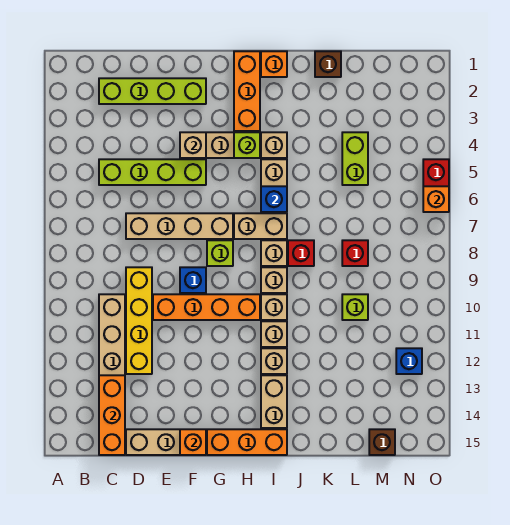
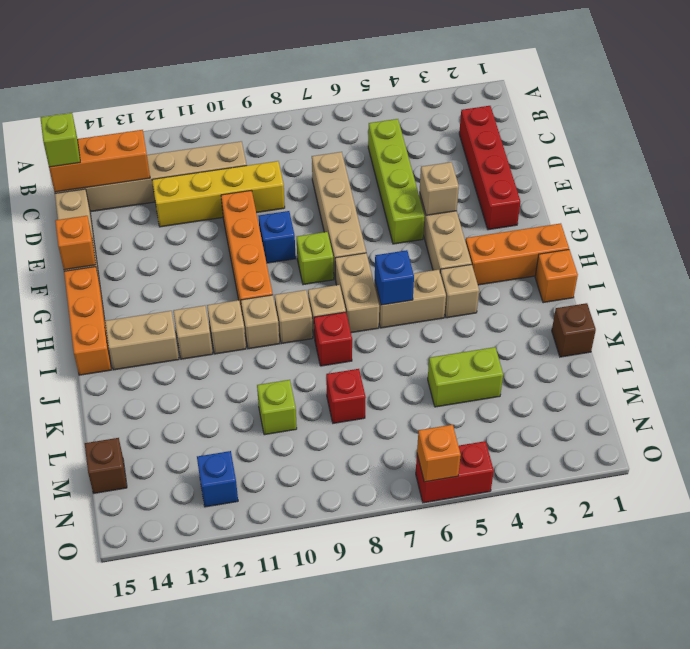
lime 1x4 brick [99,78,206,104] -> red 1x4 brick [459,106,520,230]
lime 1x1 brick [234,132,260,158] -> lime 1x1 brick moved to [41,113,80,167]

